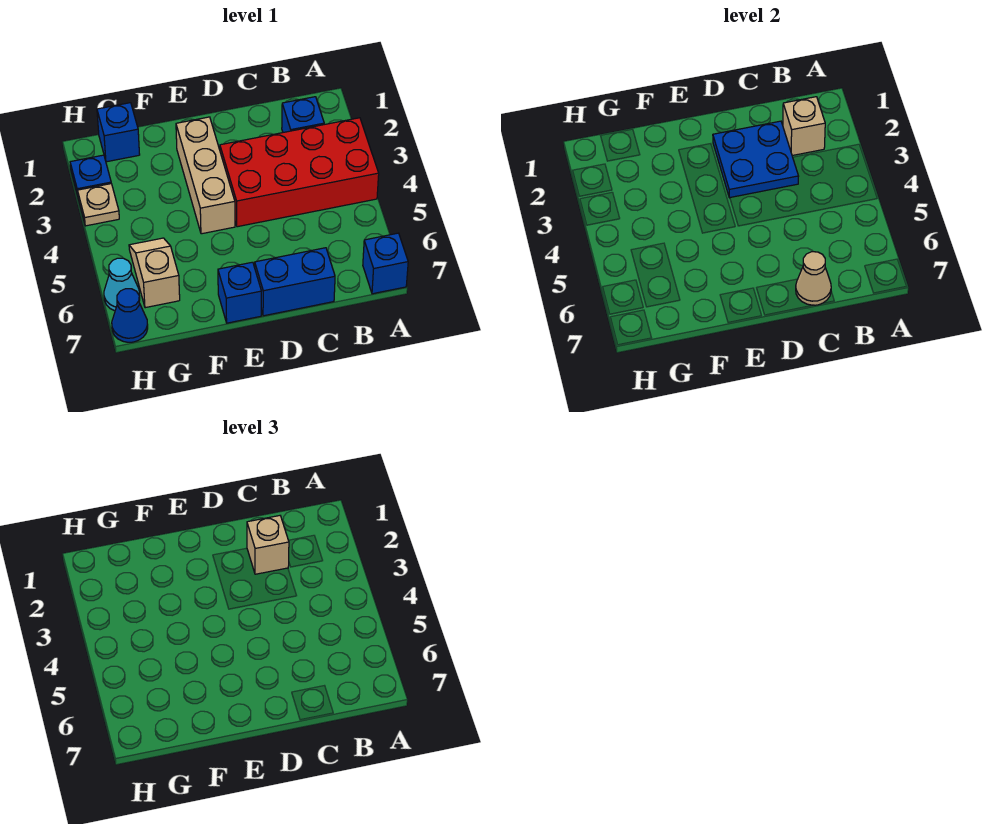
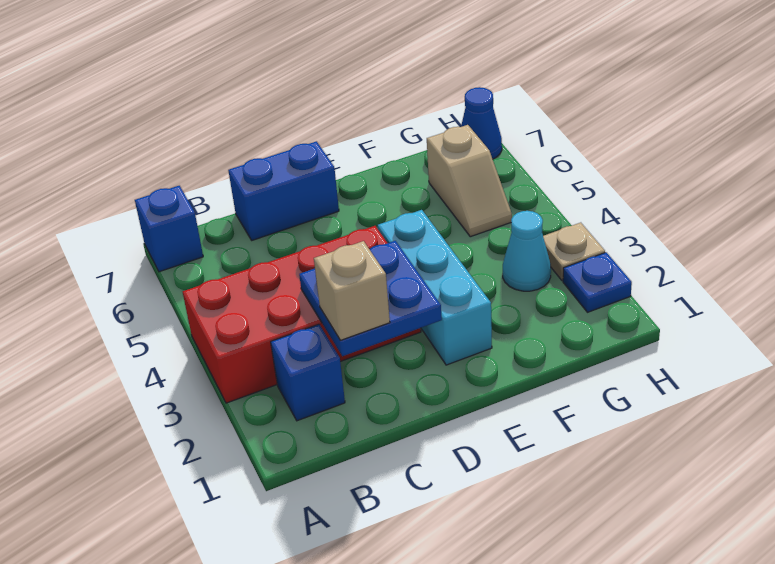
tan 1x1 brick [783,97,825,156] -> none
tan 1x1 cone [796,252,831,305] -> none
tan 1x3 brick [176,117,235,234] -> cyan 1x3 brick [378,210,492,365]
blue 1x1 brick [218,262,261,323] -> none
blue 1x1 brick [97,103,140,162] -> none
cyan 1x1 cone [104,258,140,311] -> cyan 1x1 cone moved to [503,211,551,291]

